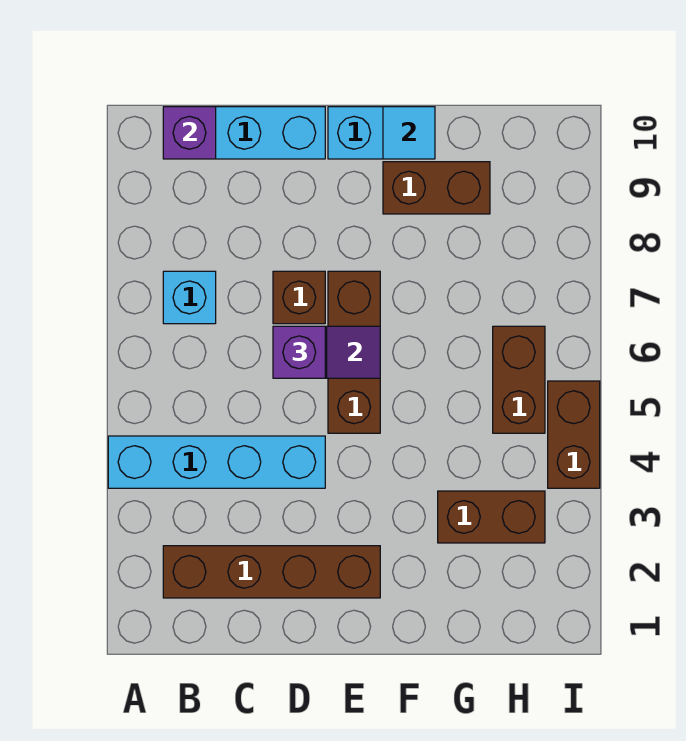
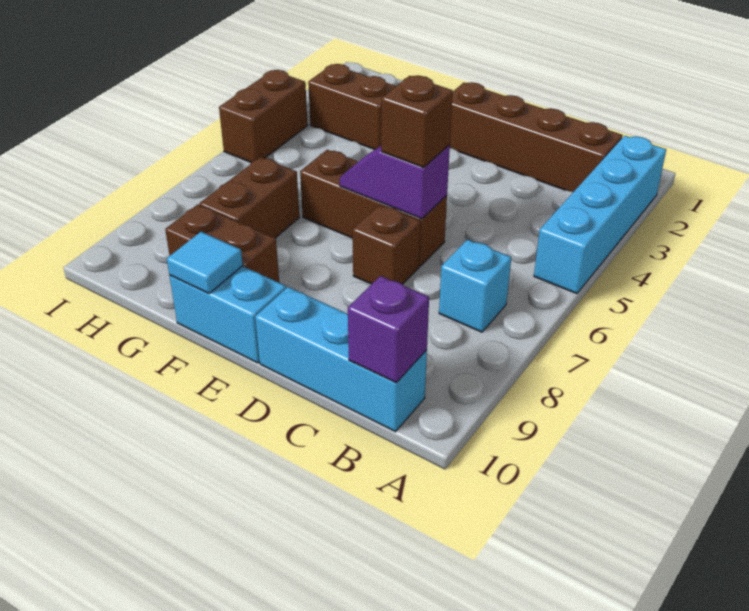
cyan 1x4 brick [108,436,325,488] -> cyan 1x4 brick turned to [534,136,666,294]
purple 1x1 brick [273,326,325,378] -> brown 1x1 brick [381,75,453,168]
brown 1x3 brick [328,271,380,433] -> brown 1x3 brick turned to [300,150,447,266]
brown 1x2 brick [493,326,545,433] -> brown 1x2 brick moved to [199,157,299,238]

